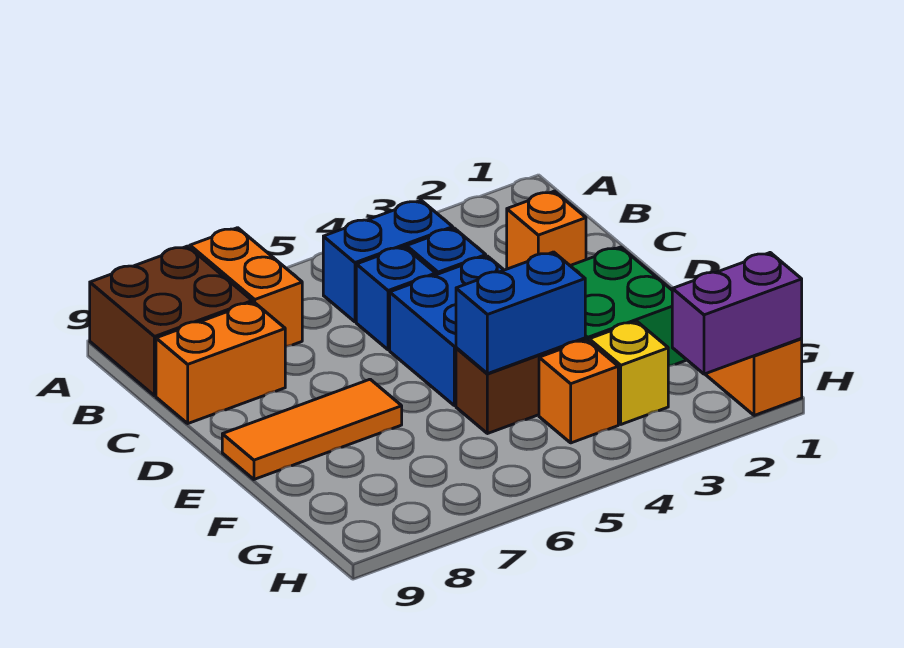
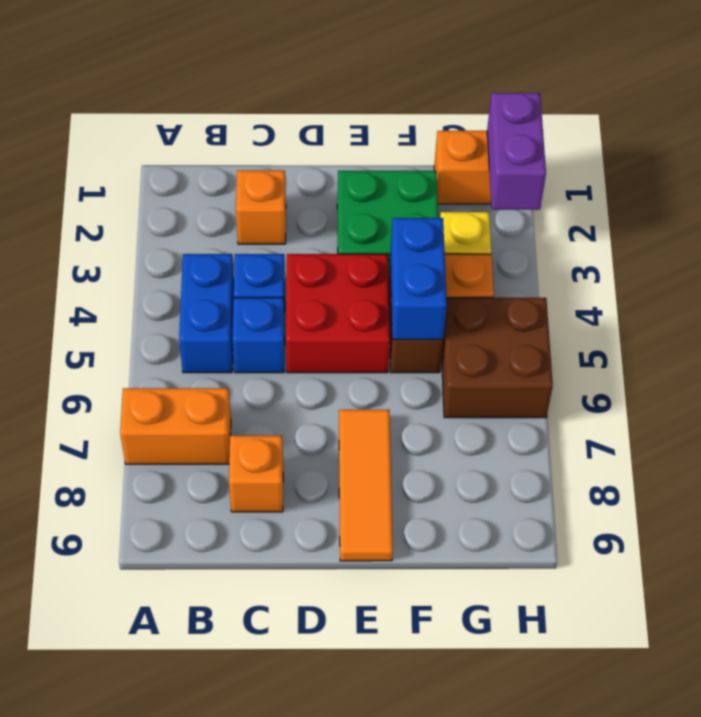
brown 2x2 brick [90,246,252,396] -> brown 2x2 brick moved to [442,298,553,418]
orange 1x2 brick [156,302,285,423] -> orange 1x1 brick [229,436,283,512]
blue 2x2 brick [390,256,503,406] -> red 2x2 brick [286,254,390,373]

